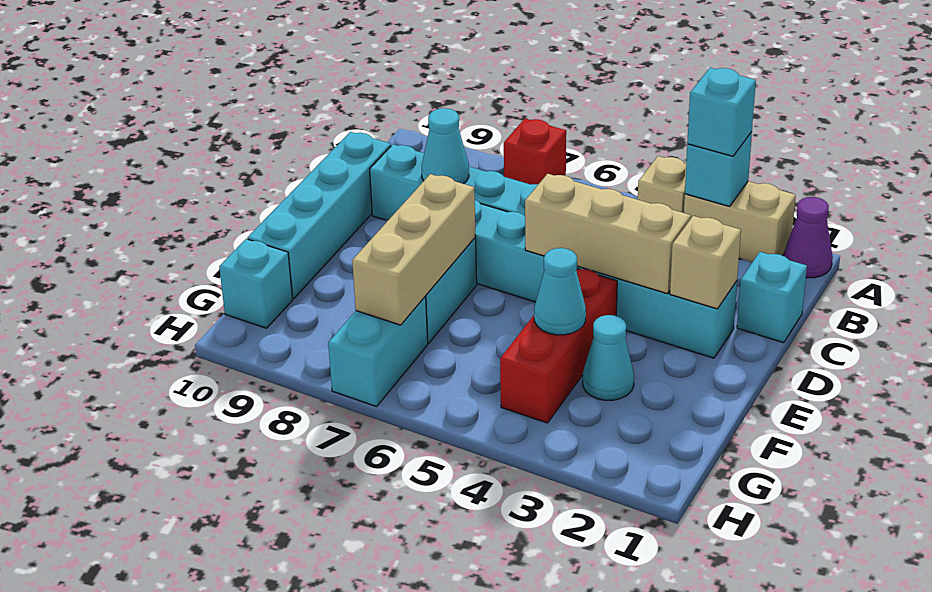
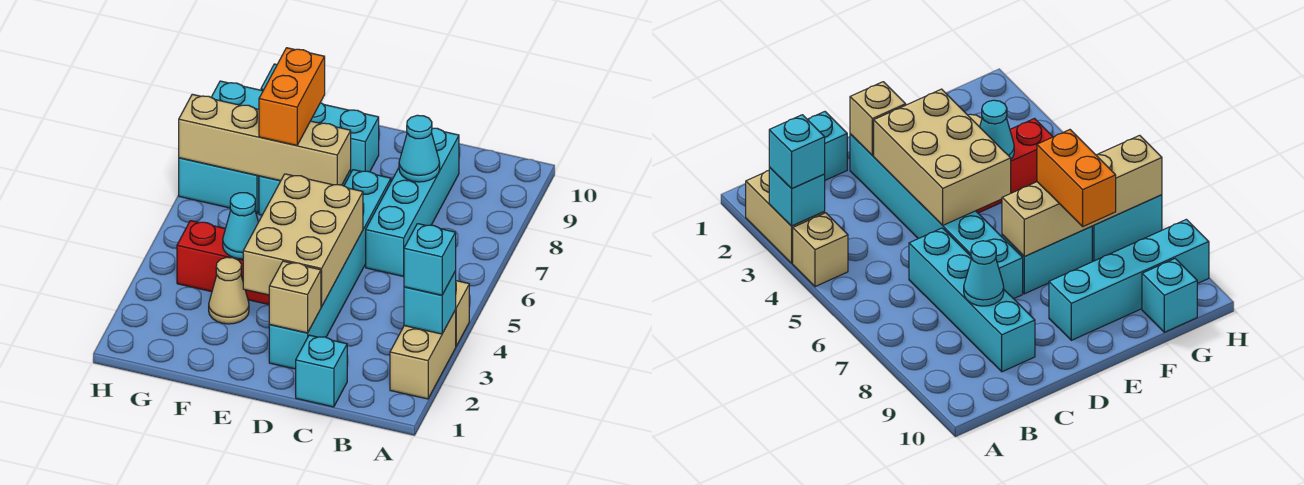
purple 1x1 cone [784,197,833,278] -> none
red 1x1 brick [504,119,566,185] -> none
cyan 1x4 brick [247,132,391,299] -> cyan 1x4 brick moved to [211,81,379,172]
tan 1x3 brick [525,174,691,294] -> tan 2x3 brick [243,174,363,307]
tan 1x3 brick [352,174,476,325] -> tan 1x4 brick [179,94,351,185]
cyan 1x1 cone [583,315,634,400] -> tan 1x1 cone [209,257,249,324]
none -> orange 1x2 brick [259,48,325,146]

